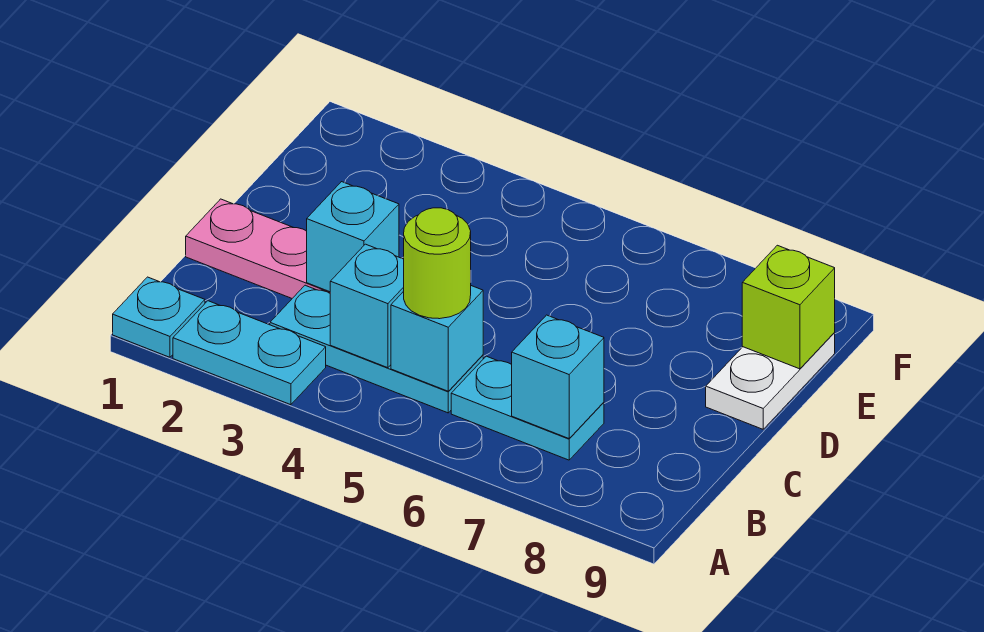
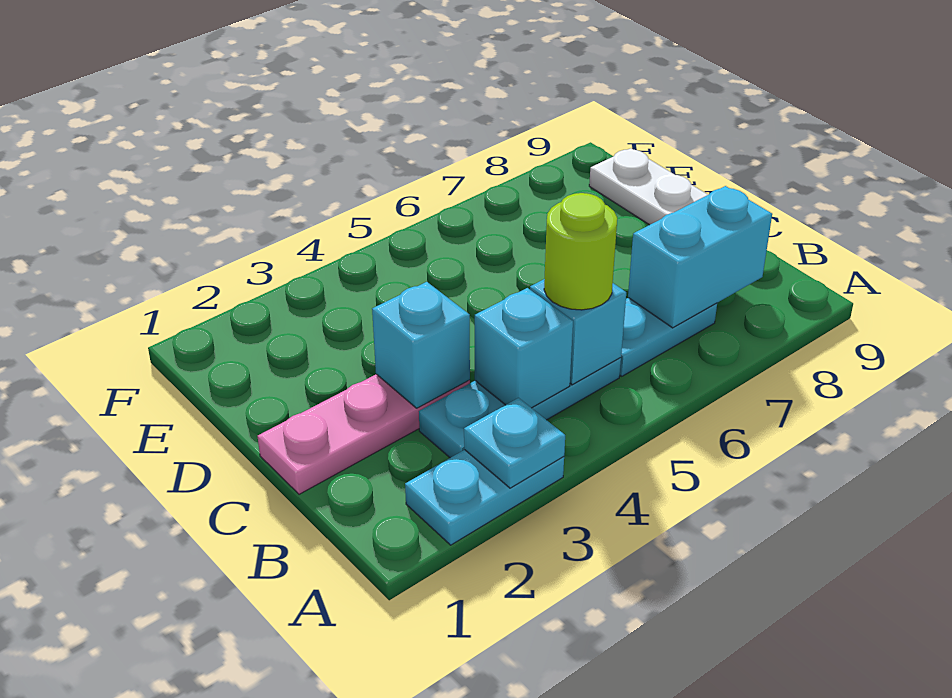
cyan 1x1 plate [113,277,205,357] -> cyan 1x1 plate moved to [464,398,565,488]
cyan 1x1 brick [512,315,604,438] -> cyan 1x2 brick [628,186,772,328]
lime 1x1 brick [742,245,835,369] -> none

